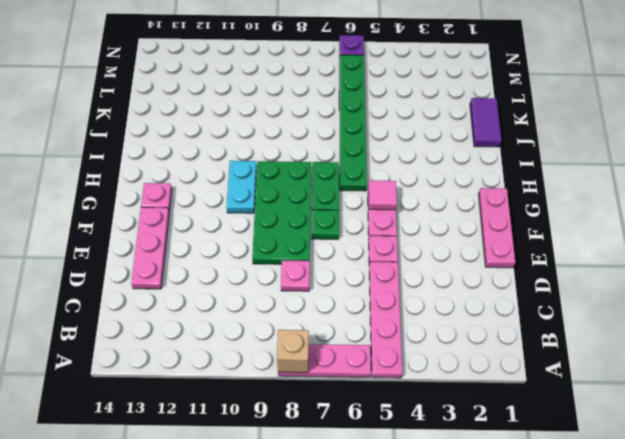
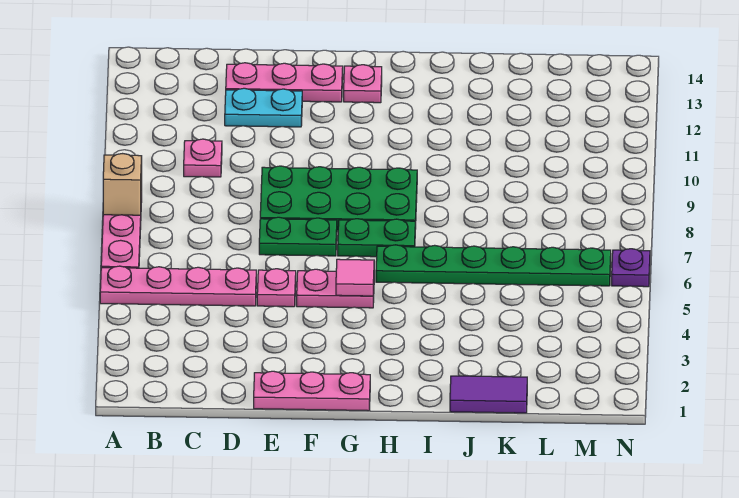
pink 1x1 plate [281,261,310,291] -> pink 1x1 plate moved to [184,139,222,177]
green 1x1 plate [311,210,339,239] -> green 1x2 plate [259,217,337,256]
cyan 1x2 plate [226,161,256,213] -> cyan 1x2 plate moved to [225,88,302,127]

